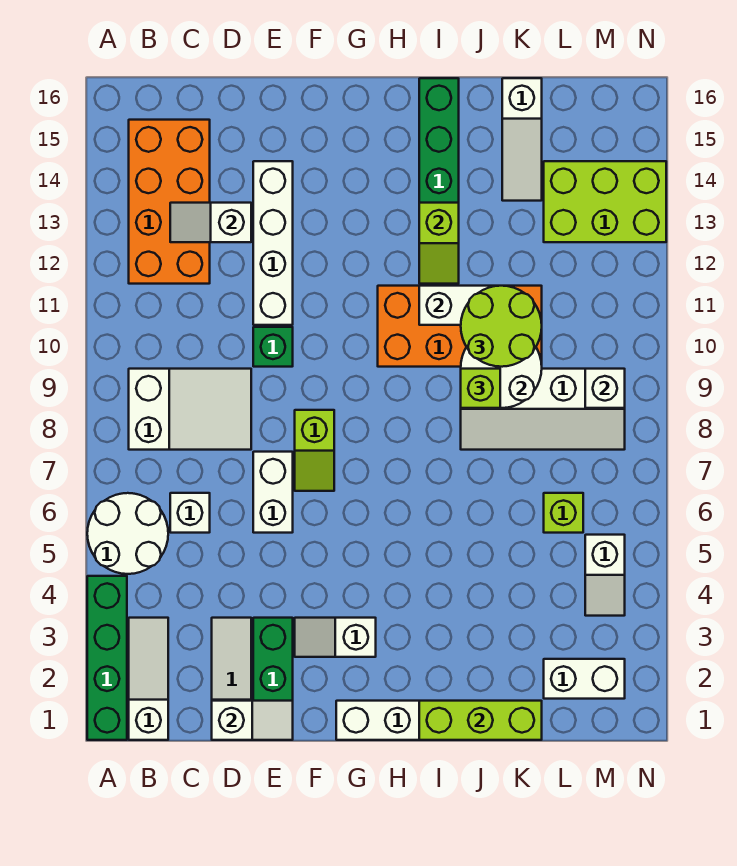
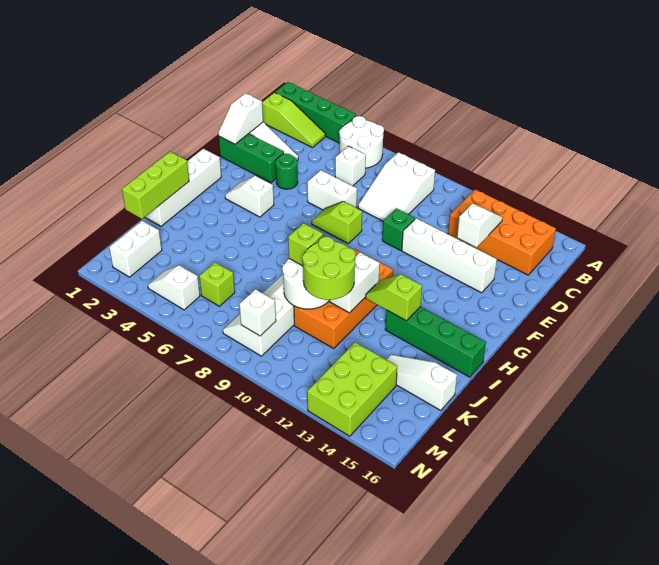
white 1x3 slope [129,618,168,740] -> lime 1x3 slope [262,93,325,148]
none -> green 1x1 round brick [276,154,298,189]
white 1x2 slope [295,618,376,657] -> white 1x2 slope turned to [225,176,274,217]

